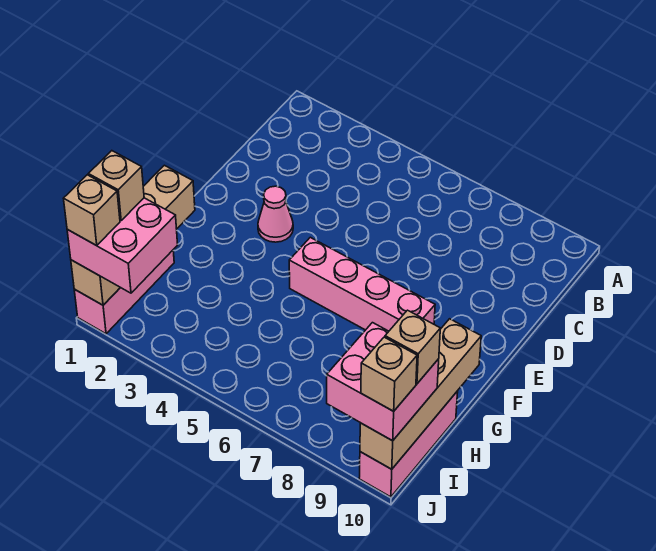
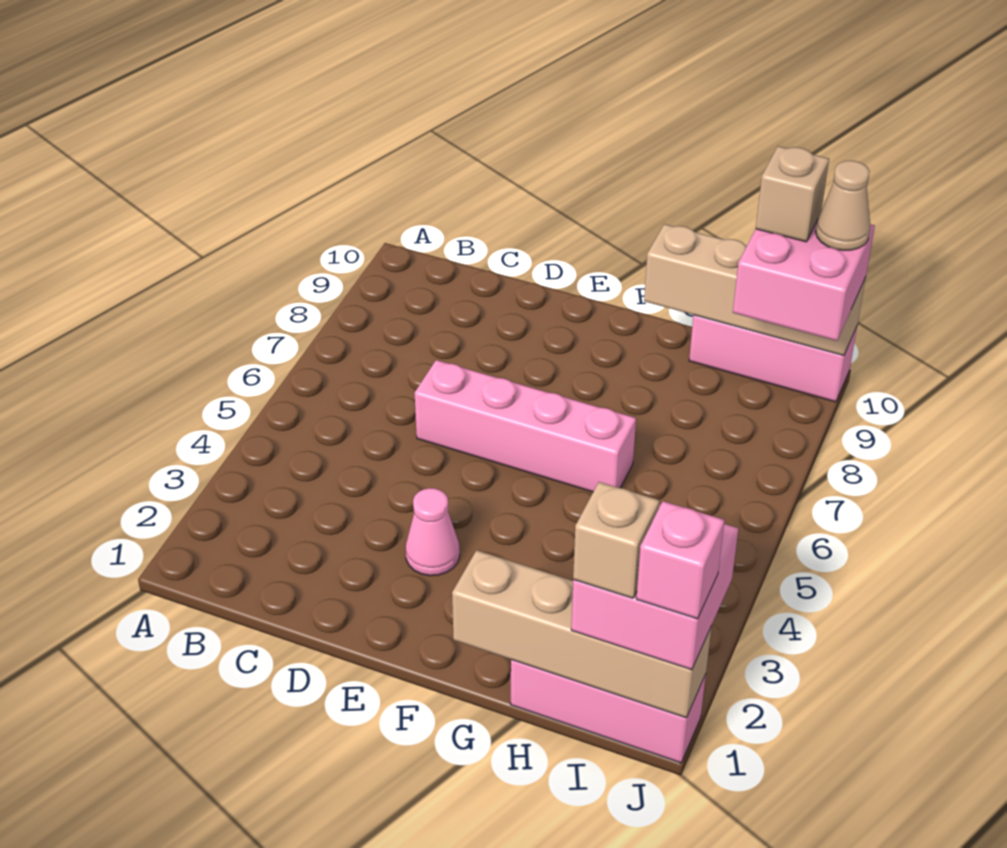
pink 1x4 brick [289,237,435,331] -> pink 1x4 brick turned to [415,360,636,492]
tan 1x1 brick [64,175,120,245] -> pink 1x1 brick [636,501,724,619]
tan 1x1 brick [361,337,417,411] -> tan 1x1 cone [816,161,870,250]

